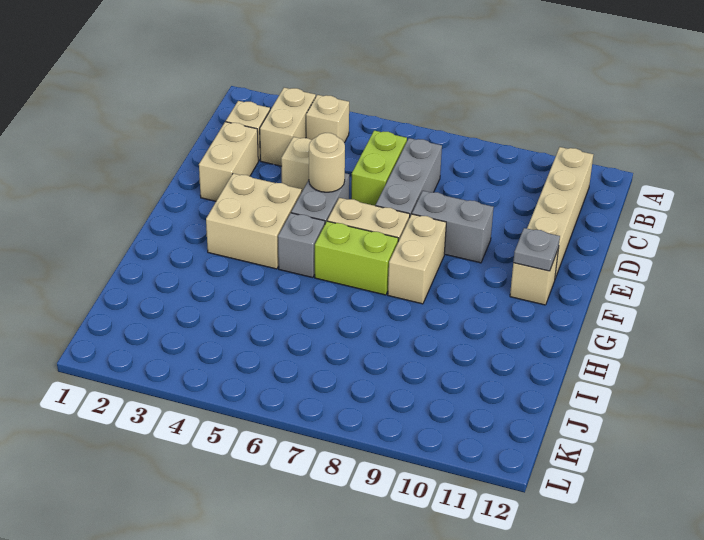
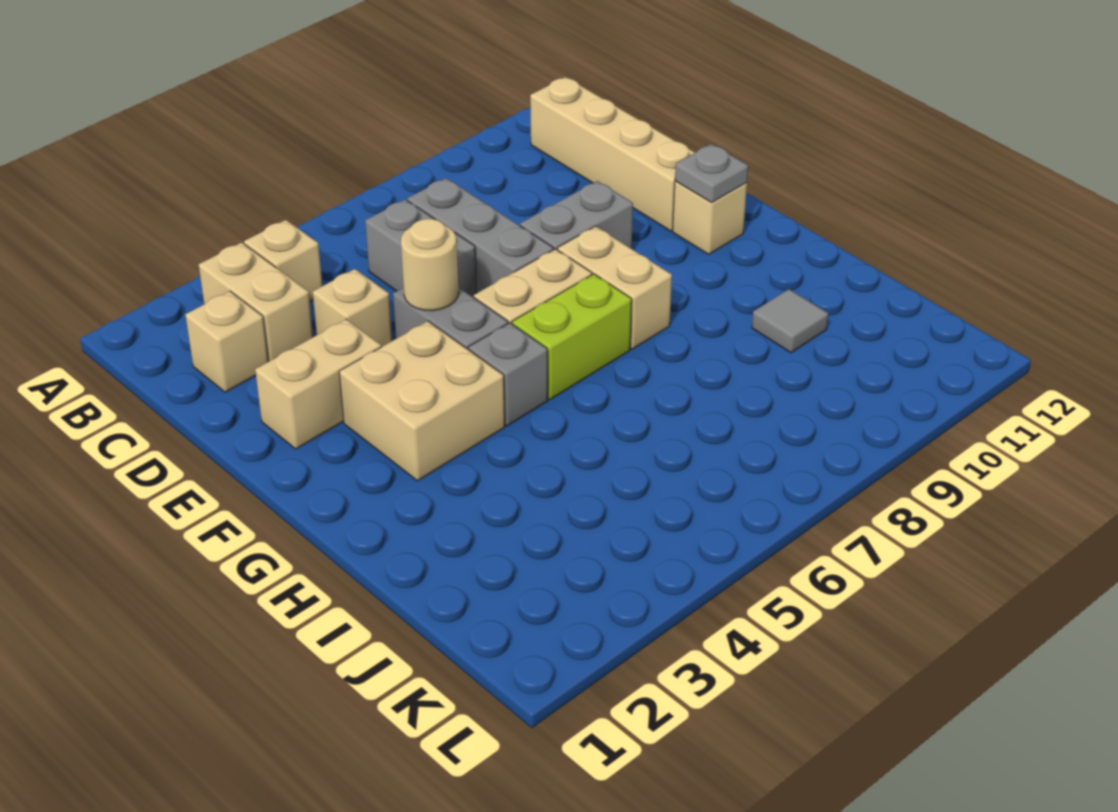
lime 1x2 brick [351,131,407,206] -> grey 1x2 brick [365,199,477,297]
tan 1x2 brick [199,122,258,201] -> tan 1x2 brick turned to [255,319,381,449]
none -> grey 1x1 tile [752,289,828,353]

